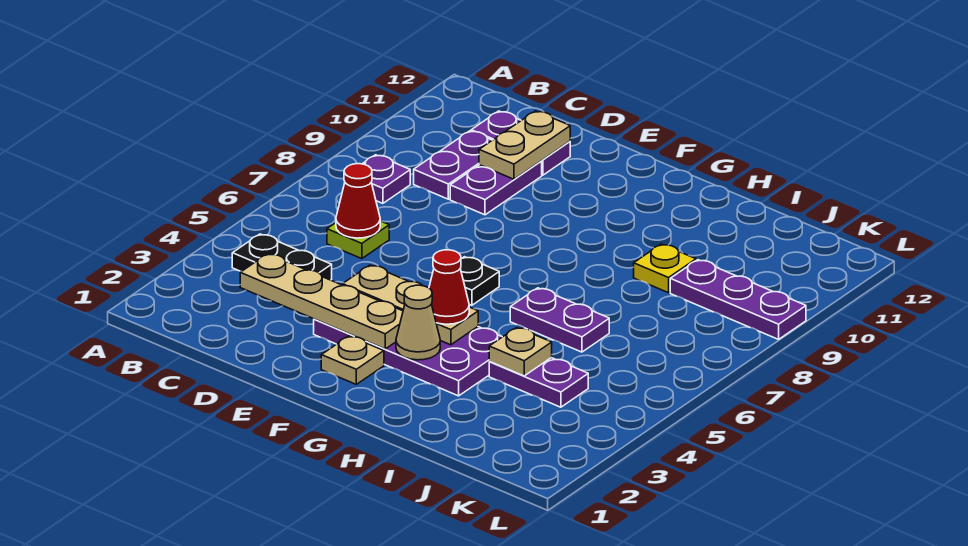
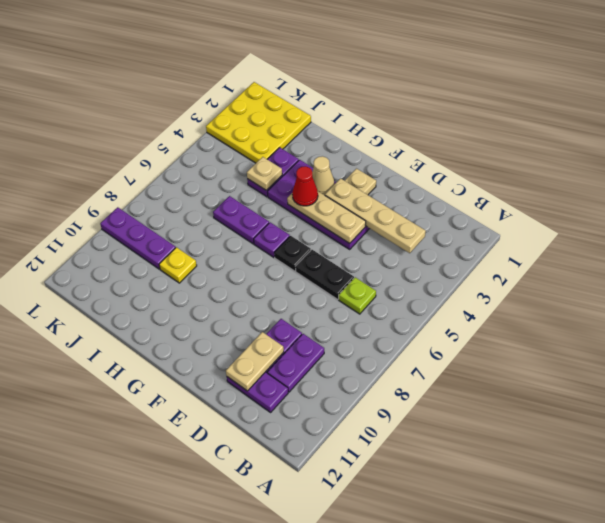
black 1x2 plate [232,234,332,280] -> black 1x2 plate moved to [296,250,354,299]
purple 1x1 plate [363,155,410,203] -> purple 1x1 plate moved to [254,222,290,257]
red 1x1 cone [336,163,380,238] -> none
purple 1x2 plate [489,358,588,407] -> purple 1x2 plate turned to [247,148,299,197]
none -> yellow 3x3 plate [206,82,311,163]

